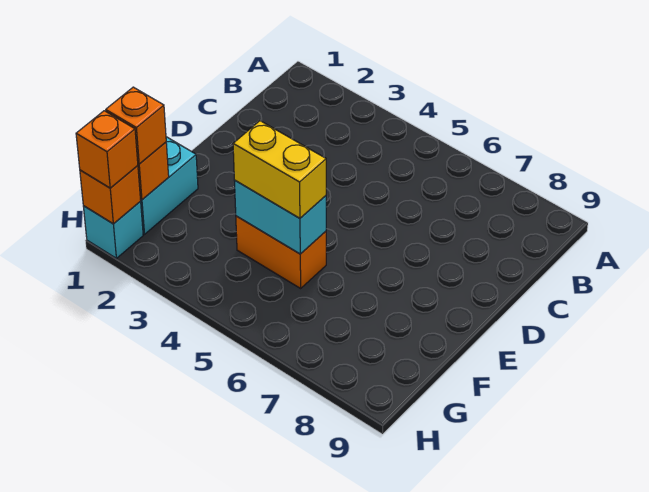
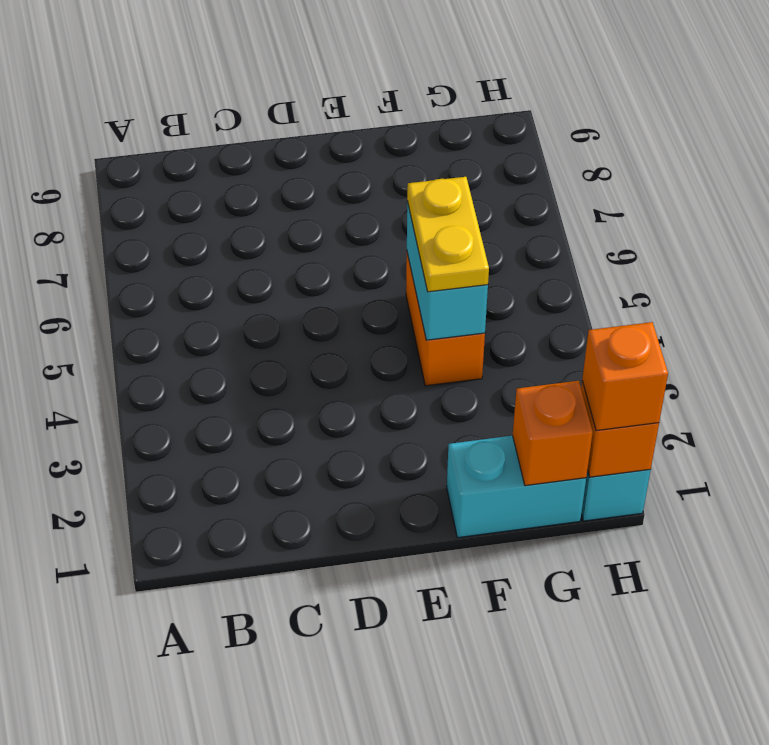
yellow 1x2 brick [233,121,326,218] -> yellow 1x2 plate [407,177,489,292]
orange 1x1 brick [106,87,166,164] -> none

